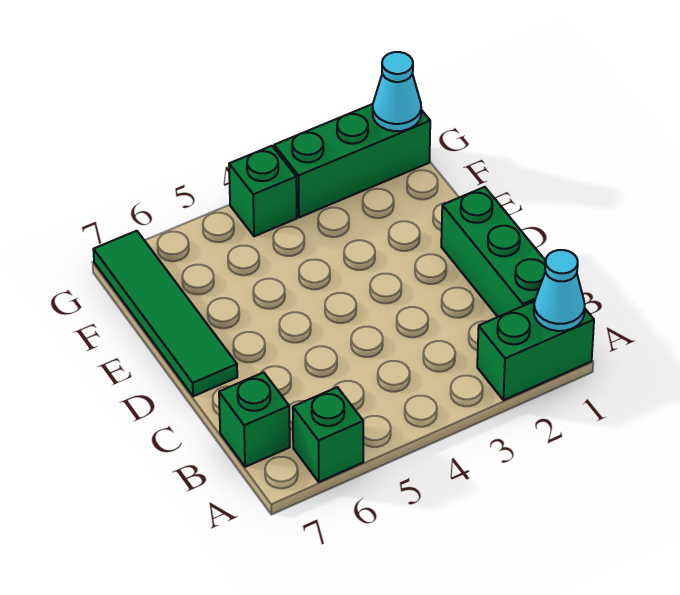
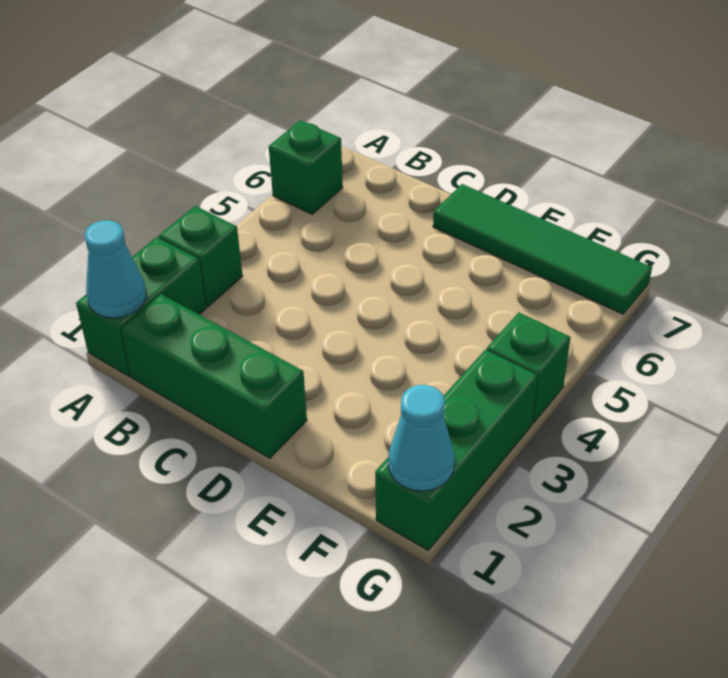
green 1x1 brick [219,372,290,467] -> green 1x1 brick moved to [159,206,243,307]

